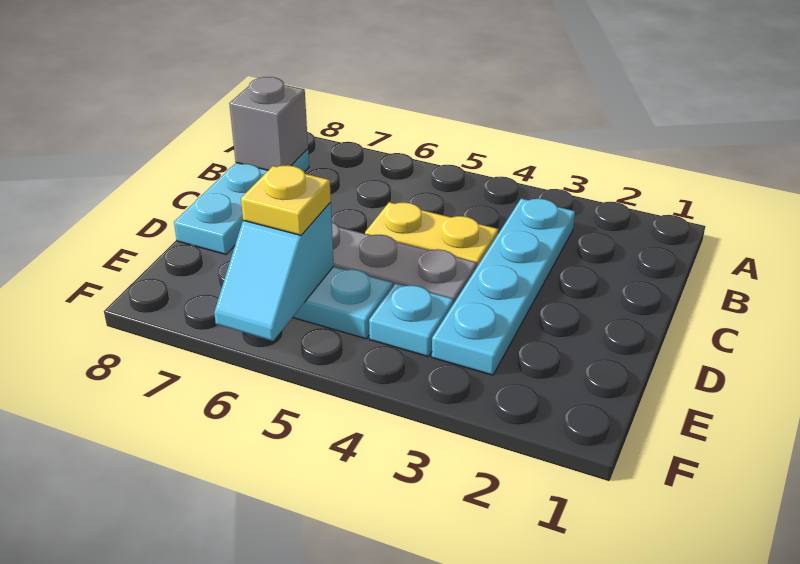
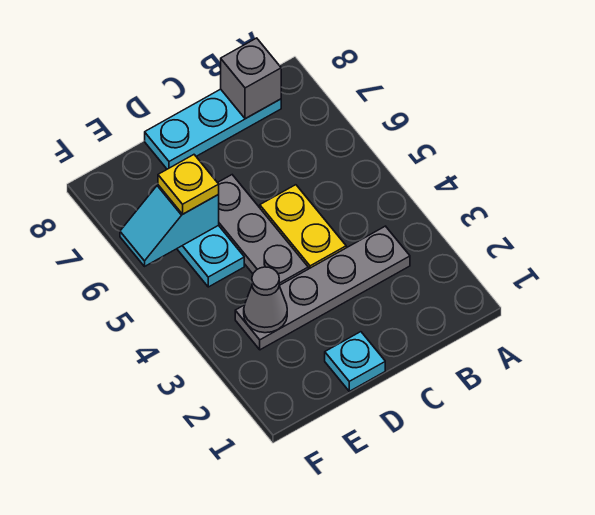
cyan 1x4 plate [432,199,575,375] -> grey 1x4 plate [235,226,410,350]
none -> grey 1x1 cone [244,267,287,333]
cyan 1x1 plate [369,283,453,357] -> cyan 1x1 plate moved to [325,332,385,391]

